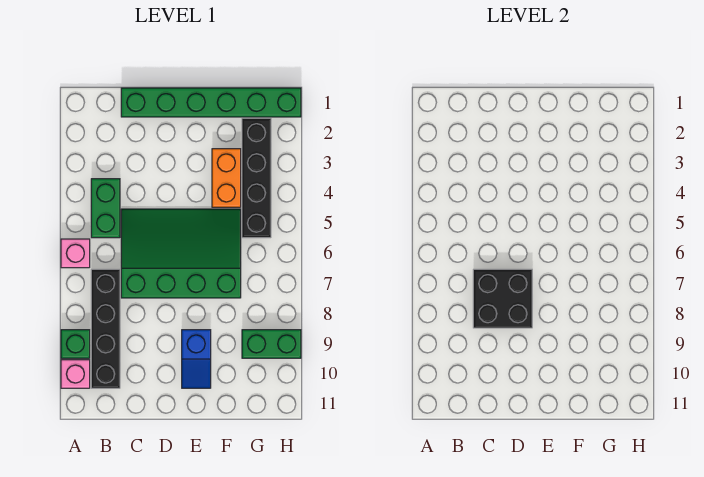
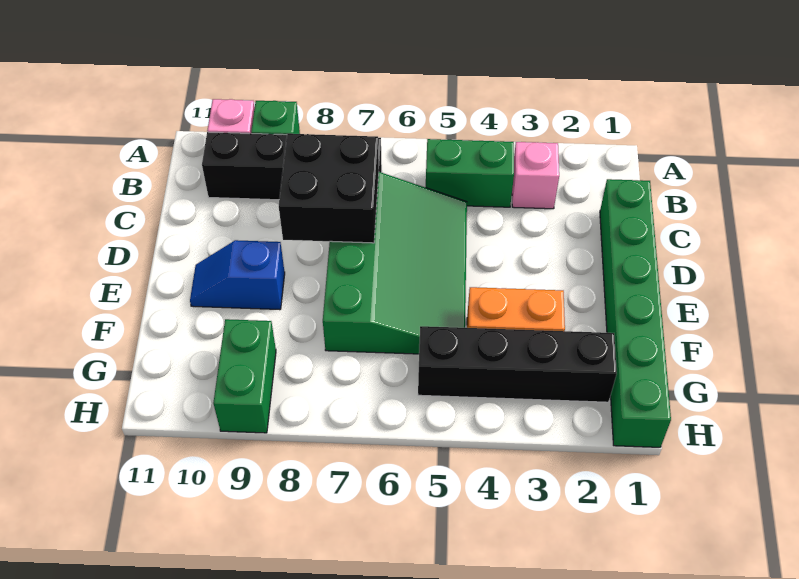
pink 1x1 brick [61,239,90,268] -> pink 1x1 brick moved to [512,142,559,209]

